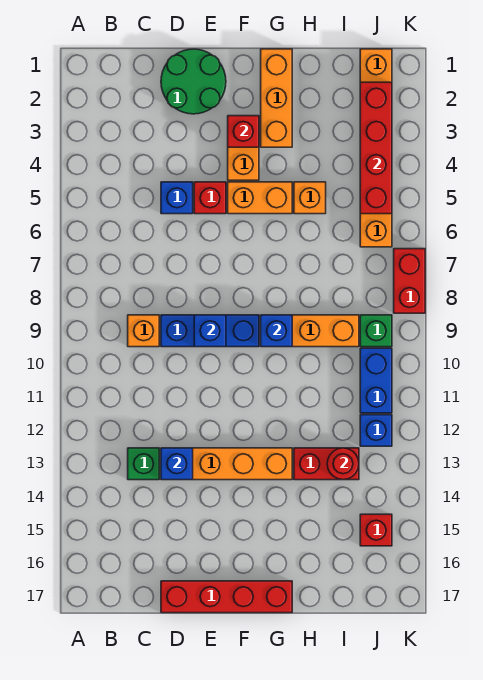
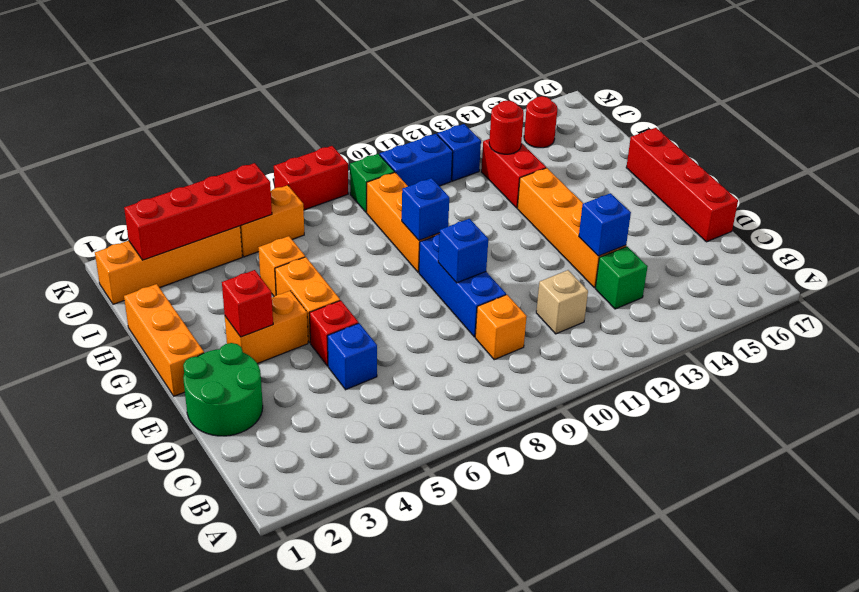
none -> tan 1x1 brick [536,270,588,334]
orange 1x3 brick [261,49,292,147] -> orange 1x3 brick turned to [124,284,204,396]
red 1x1 brick [360,514,392,546] -> red 1x1 round brick [524,96,557,148]

